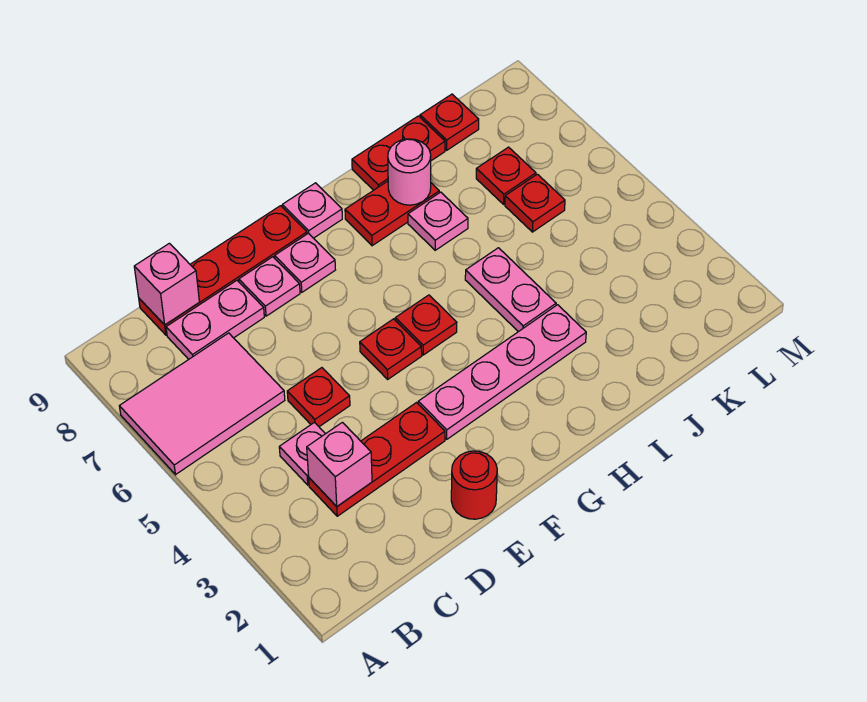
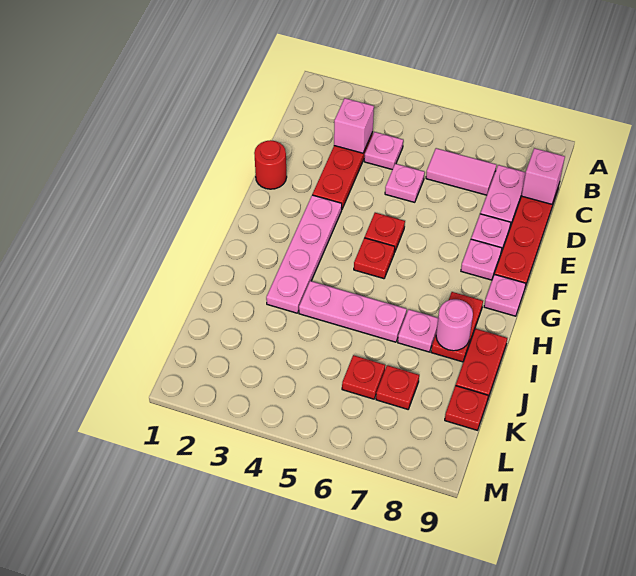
pink 2x3 tile [119,333,285,475] -> pink 1x2 tile [426,148,496,195]
red 1x1 plate [287,368,350,427] -> pink 1x1 plate [385,164,425,202]
pink 1x2 plate [465,248,556,332] -> pink 1x3 plate [299,281,407,342]

